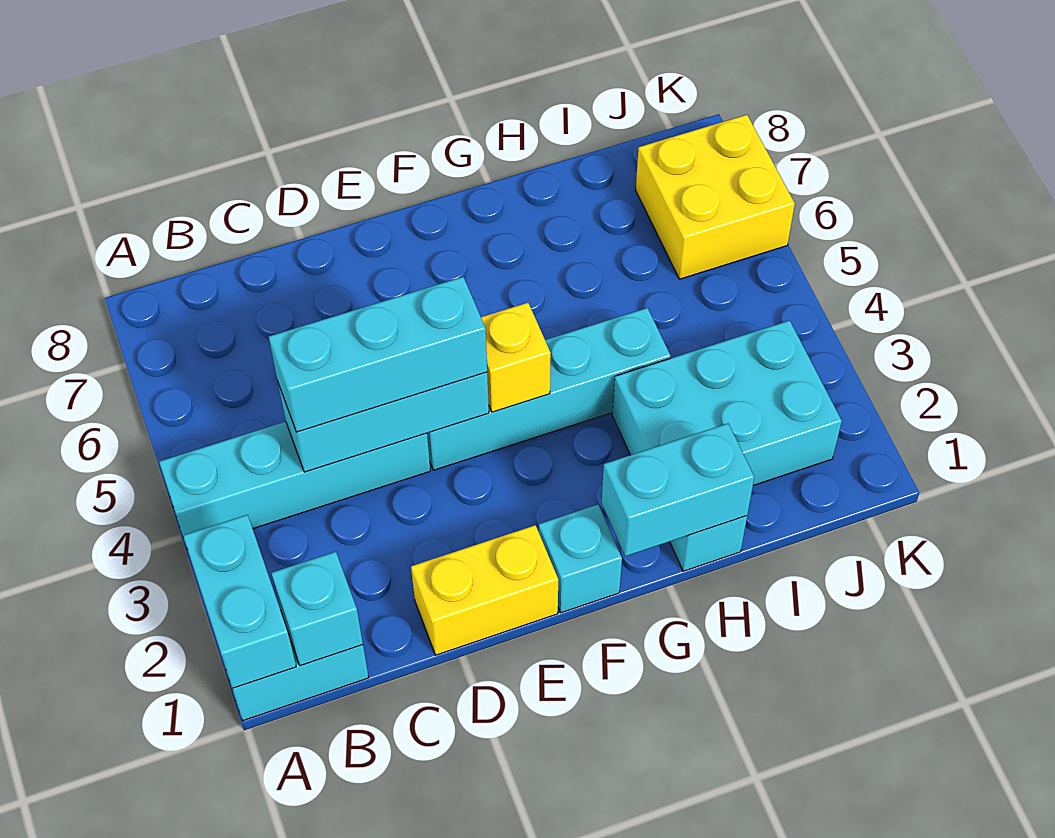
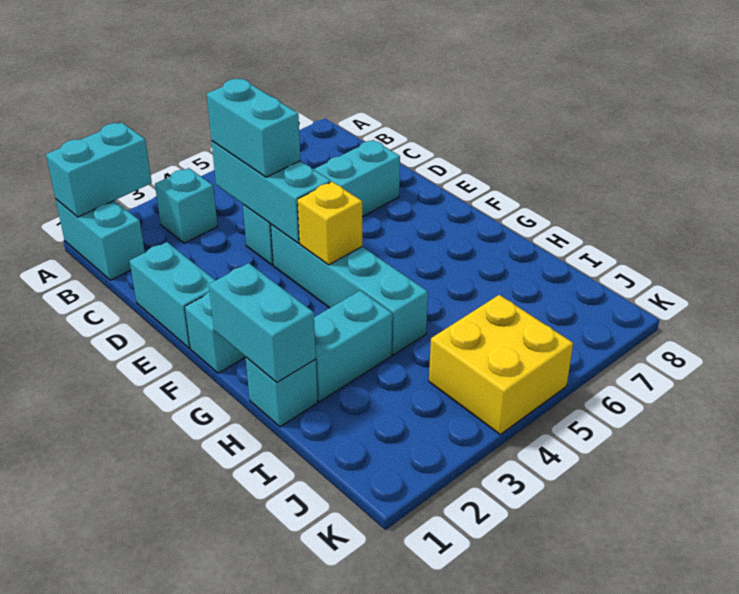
cyan 1x4 brick [159,422,430,550] -> cyan 1x4 brick turned to [243,140,400,265]
cyan 1x1 brick [271,552,363,666] -> cyan 1x1 brick moved to [155,168,218,243]
cyan 1x3 brick [269,277,487,432] -> cyan 1x2 brick [207,79,301,177]
yellow 1x2 brick [411,525,558,655] -> cyan 1x2 brick [130,242,215,348]
cyan 2x3 brick [612,320,842,485] -> cyan 1x2 brick [314,290,392,402]
yellow 2x2 brick [636,115,795,279] -> yellow 2x2 brick moved to [429,295,573,434]

